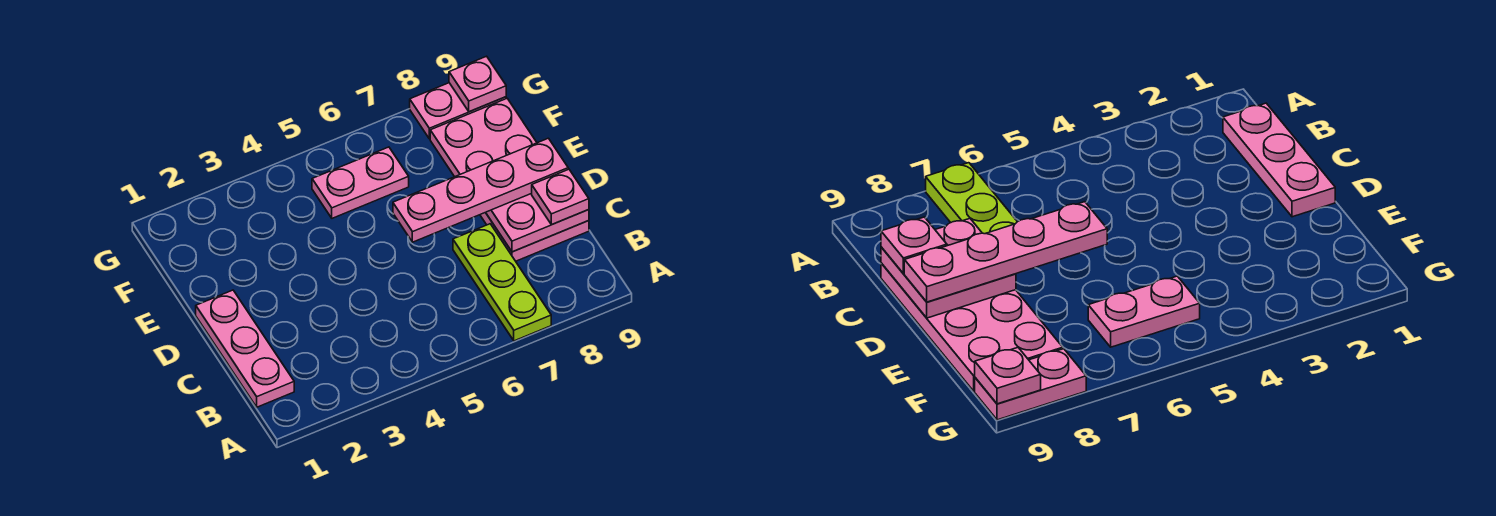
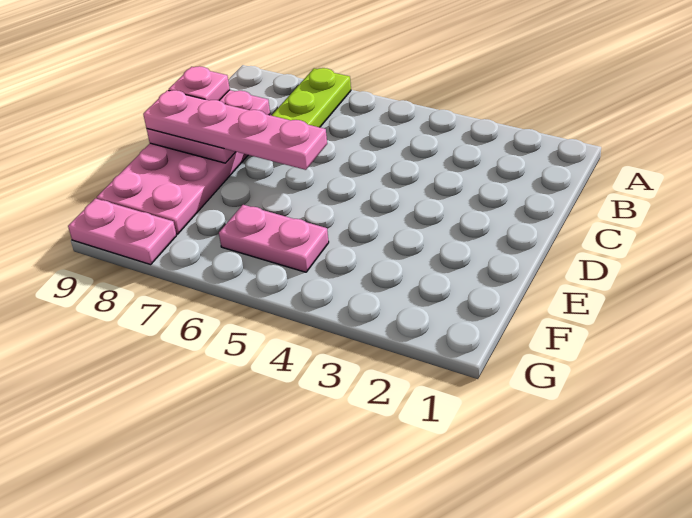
pink 1x3 plate [196,290,294,407] -> none
pink 1x1 plate [449,56,506,112] -> none

